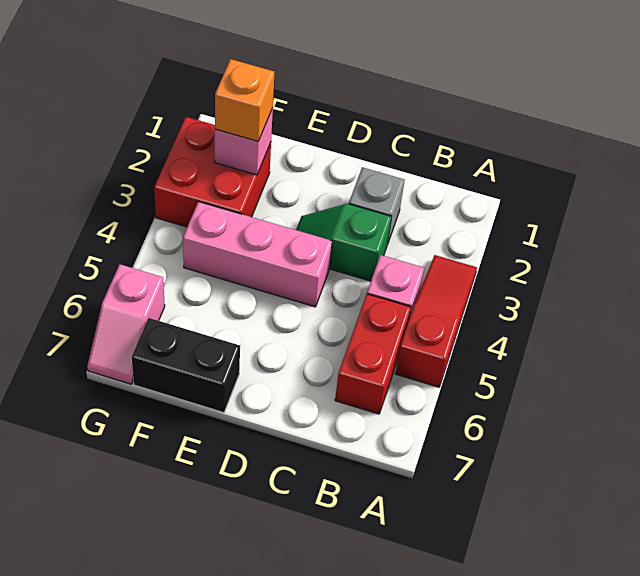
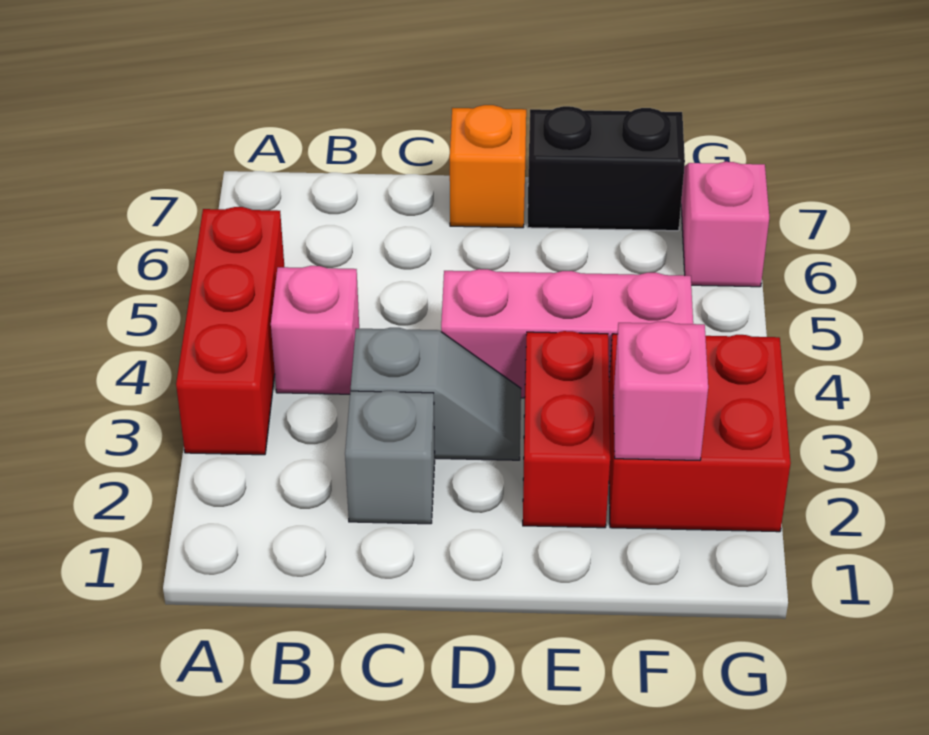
red 1x3 slope [395,255,477,387] -> red 1x3 brick [176,207,284,455]
red 1x2 brick [335,294,411,414] -> red 1x2 brick moved to [523,331,610,528]
green 1x2 slope [296,204,391,281] -> grey 1x2 slope [351,328,521,460]
orange 1x1 brick [215,59,275,141] -> orange 1x1 brick moved to [450,105,526,228]

